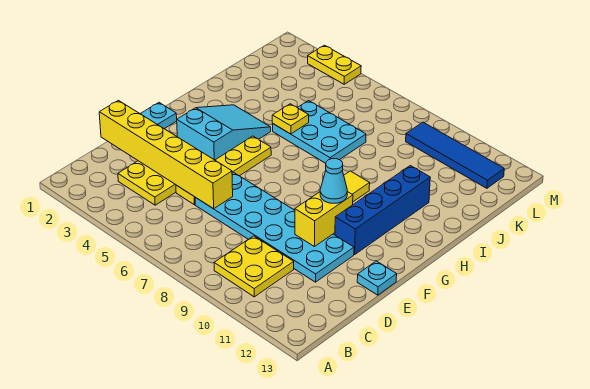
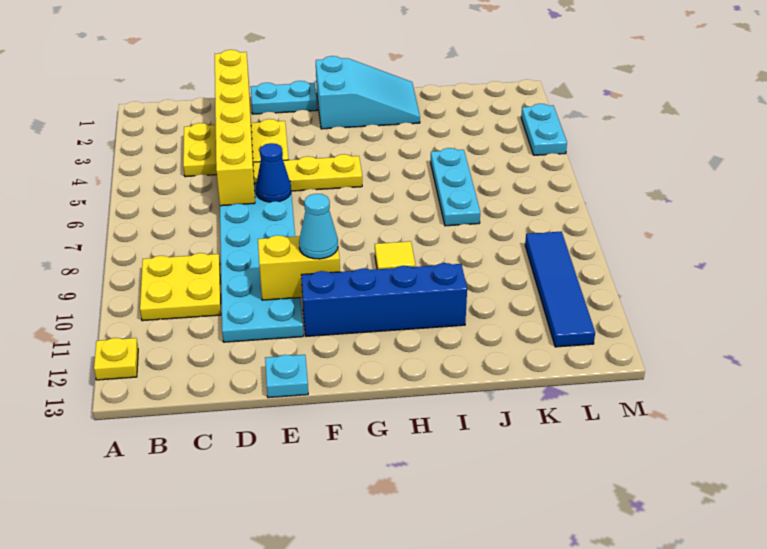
none -> blue 1x1 cone [256,143,291,202]
cyan 2x3 slope [177,105,271,160] -> cyan 2x3 slope moved to [316,56,420,129]
cyan 2x3 plate [273,101,366,163] -> cyan 1x3 plate [431,148,480,226]
yellow 1x1 plate [272,104,309,134] -> yellow 1x1 plate moved to [94,338,138,380]
yellow 1x2 plate [308,45,361,84] -> cyan 1x2 plate [521,104,567,155]

